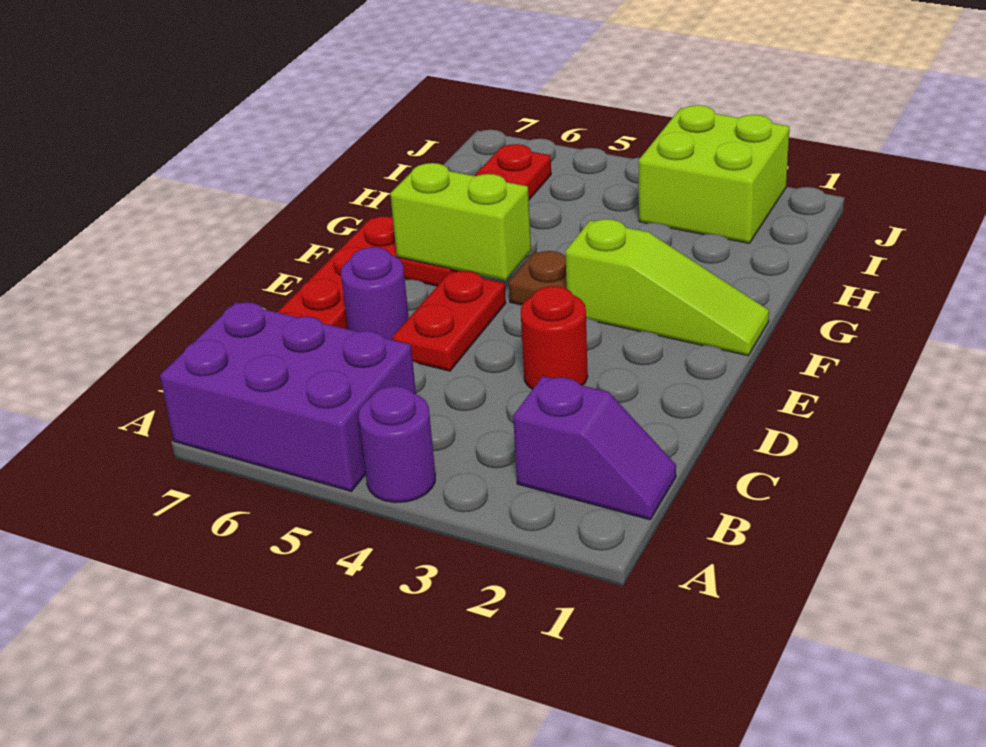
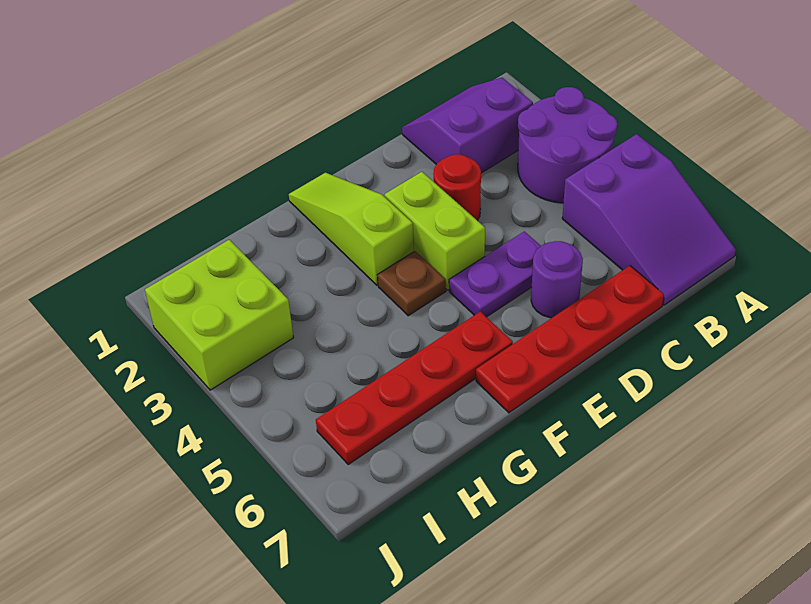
purple 1x1 round brick [359,386,435,503] -> purple 2x2 round brick [518,87,617,203]
purple 2x3 brick [160,302,416,491] -> purple 2x3 slope [562,134,736,305]
purple 1x2 slope [513,376,676,520] -> purple 2x2 slope [402,78,533,173]
red 1x2 plate [392,271,506,371] -> purple 1x2 plate [449,231,541,317]
lime 1x2 brick [390,163,531,281] -> lime 1x2 brick moved to [385,172,485,290]

